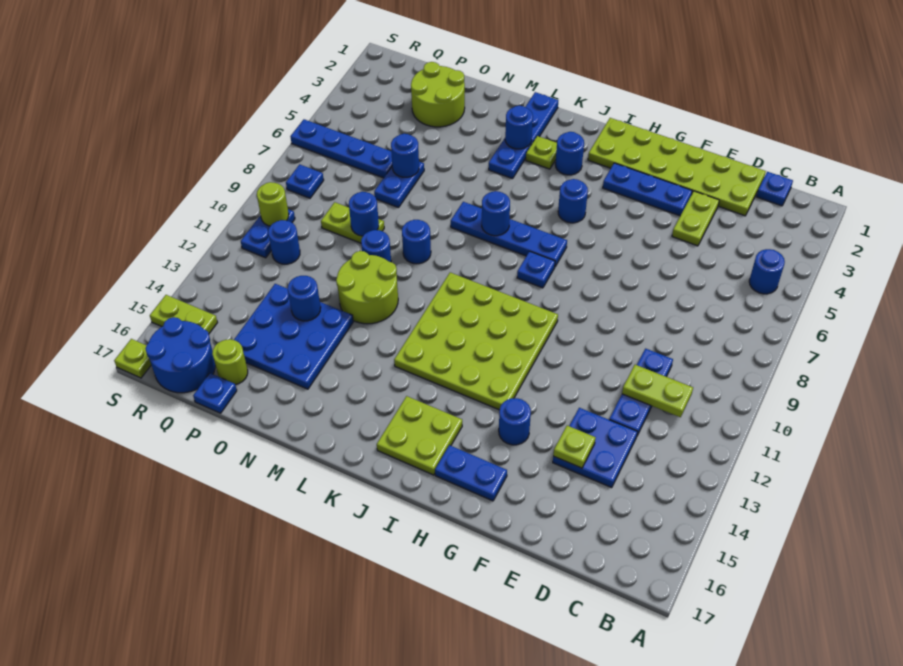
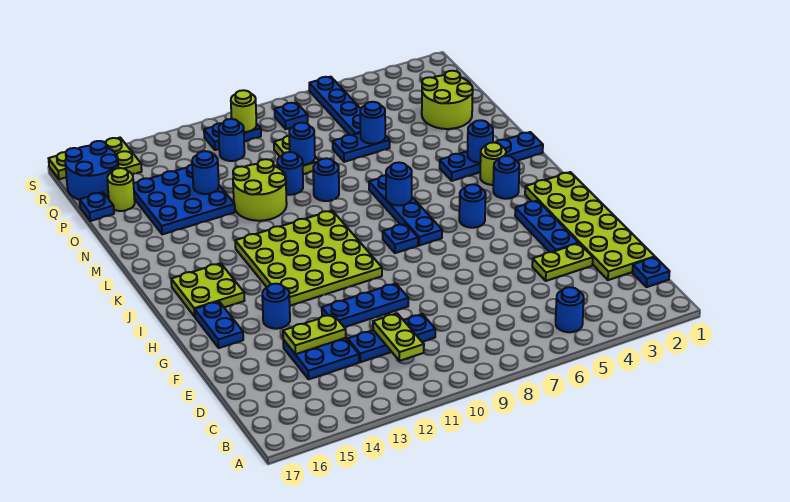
lime 1x1 plate [553,426,596,468] -> lime 1x2 plate [283,314,346,354]
none -> blue 1x3 plate [322,283,408,327]
lime 1x1 plate [526,136,557,169] -> lime 1x1 round brick [480,142,506,185]

